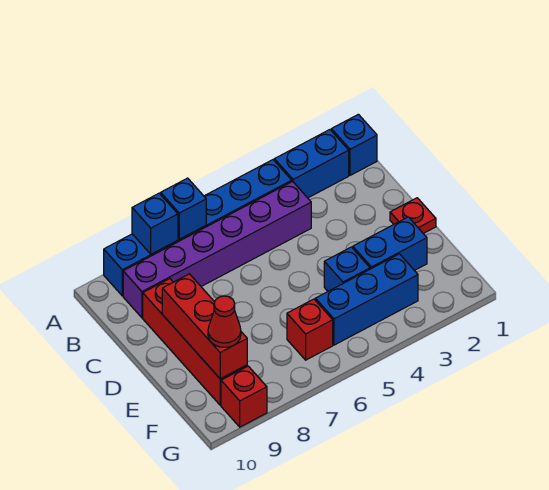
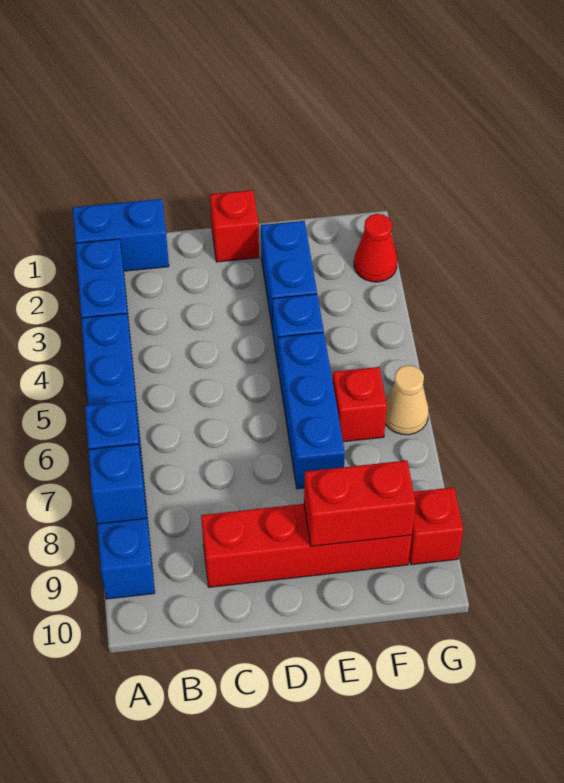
blue 1x1 brick [331,114,377,175] -> blue 1x2 brick [73,199,169,271]
purple 1x6 brick [123,181,311,318] -> none
red 1x1 plate [390,198,436,234] -> red 1x1 brick [210,190,259,262]
red 1x3 brick [162,274,247,379] -> red 1x2 brick [304,460,416,546]
blue 1x3 brick [315,254,418,345] -> blue 1x3 brick moved to [278,332,345,489]
red 1x1 cone [208,296,241,347] -> red 1x1 cone moved to [354,214,397,282]
none -> tan 1x1 cone [385,365,429,435]

